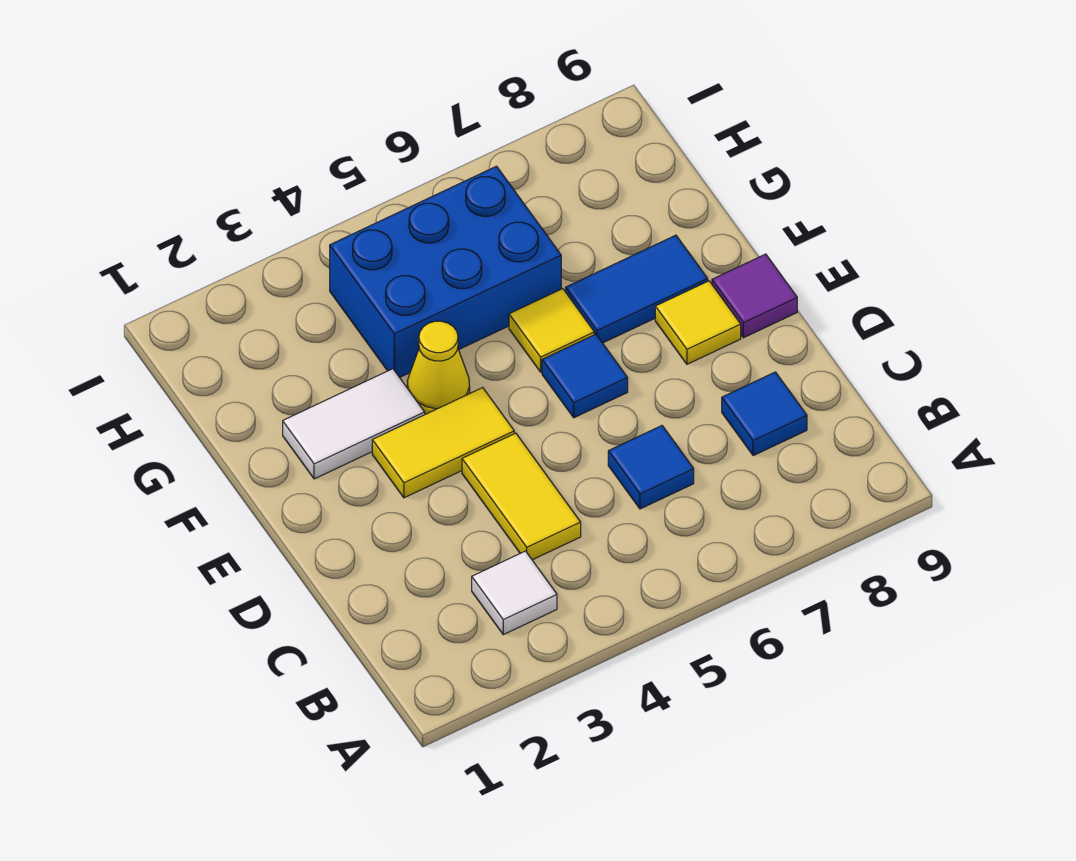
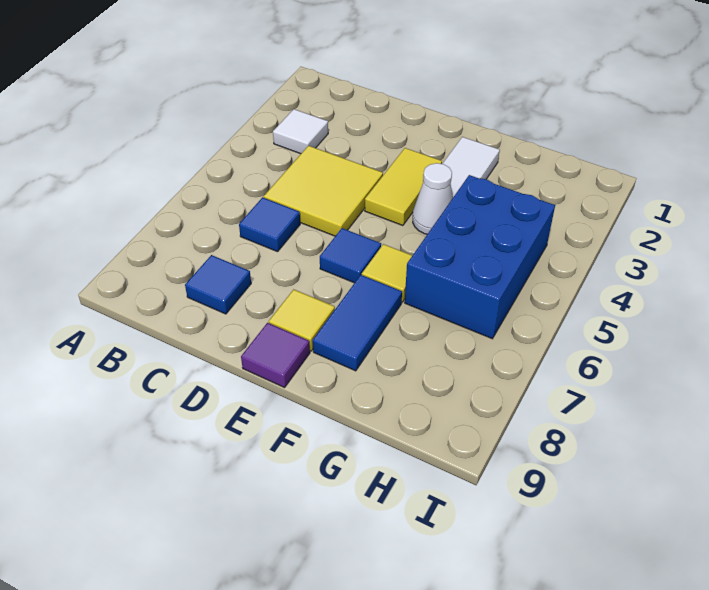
yellow 1x2 tile [462,433,581,560] -> yellow 2x2 tile [264,146,383,236]
yellow 1x1 cone [407,321,470,414] -> white 1x1 cone [413,163,453,234]

